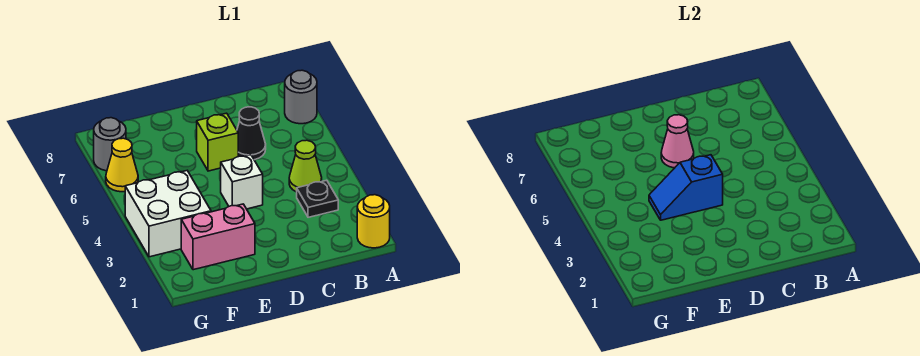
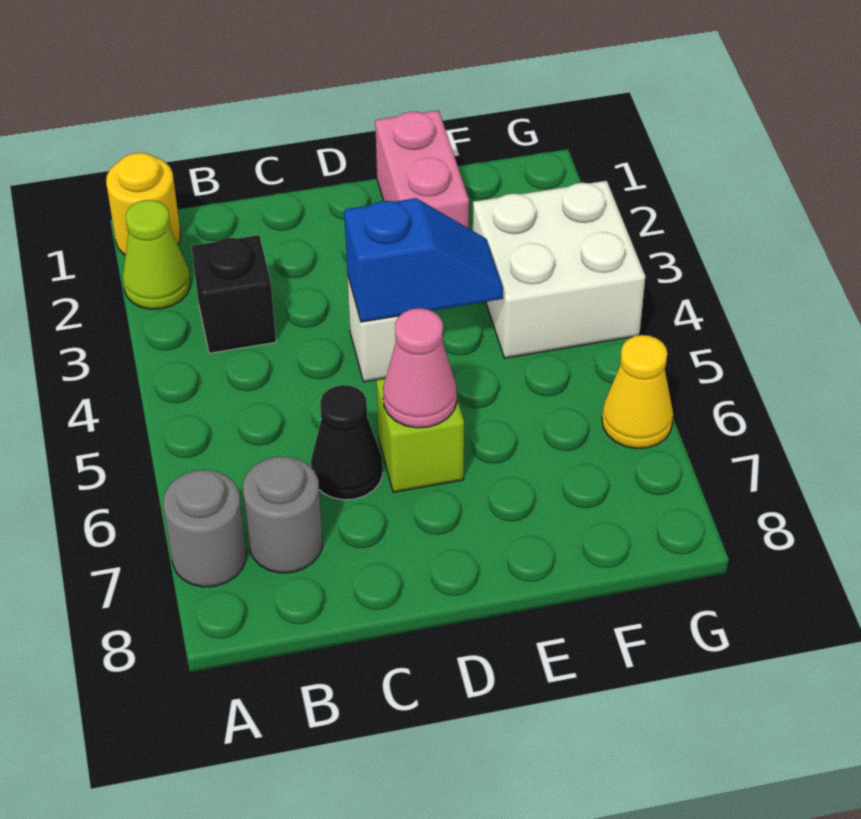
black 1x1 plate [297,180,338,217] -> black 1x1 brick [192,235,276,353]
lime 1x1 cone [289,140,322,192] -> lime 1x1 cone moved to [123,200,190,309]
pink 1x2 brick [181,204,255,270] -> pink 1x2 brick turned to [375,110,469,228]
grey 1x1 round brick [94,118,126,171] -> grey 1x1 round brick moved to [243,456,323,573]

